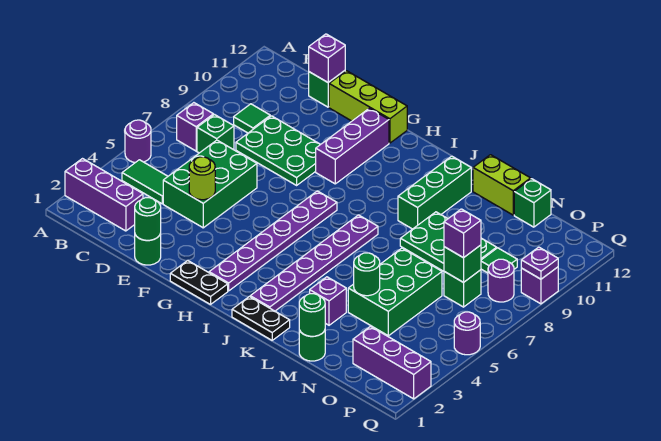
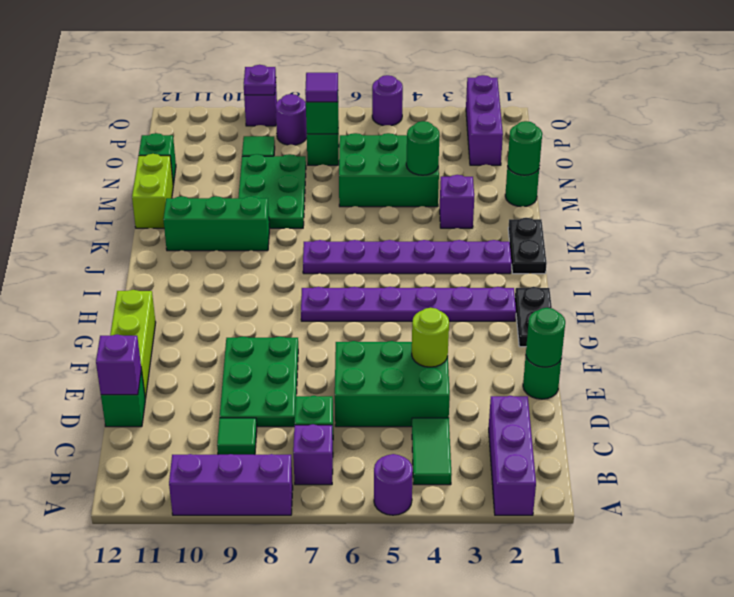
purple 1x3 brick [316,108,389,184] -> purple 1x3 brick moved to [169,454,293,515]
purple 1x1 brick [444,209,481,258] -> purple 1x1 tile [305,73,338,102]

